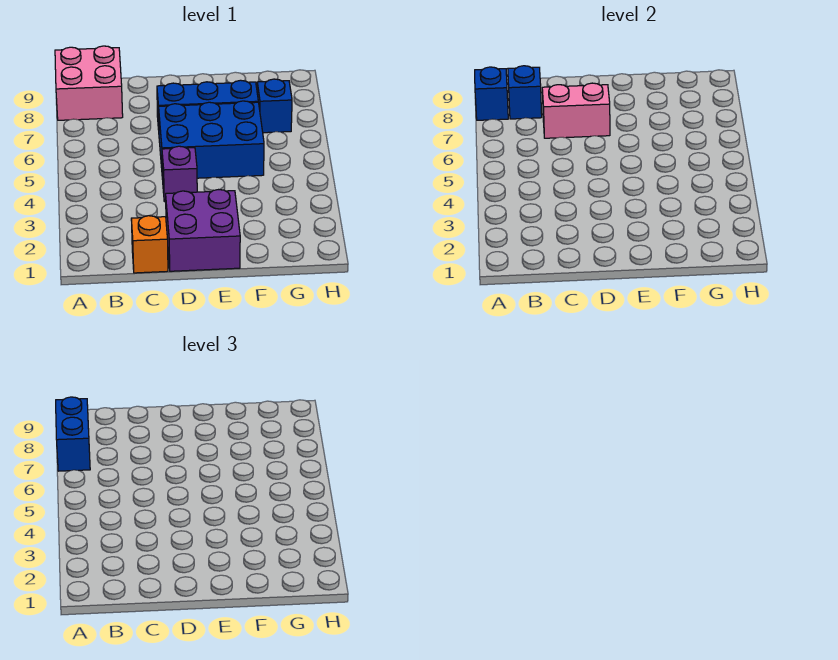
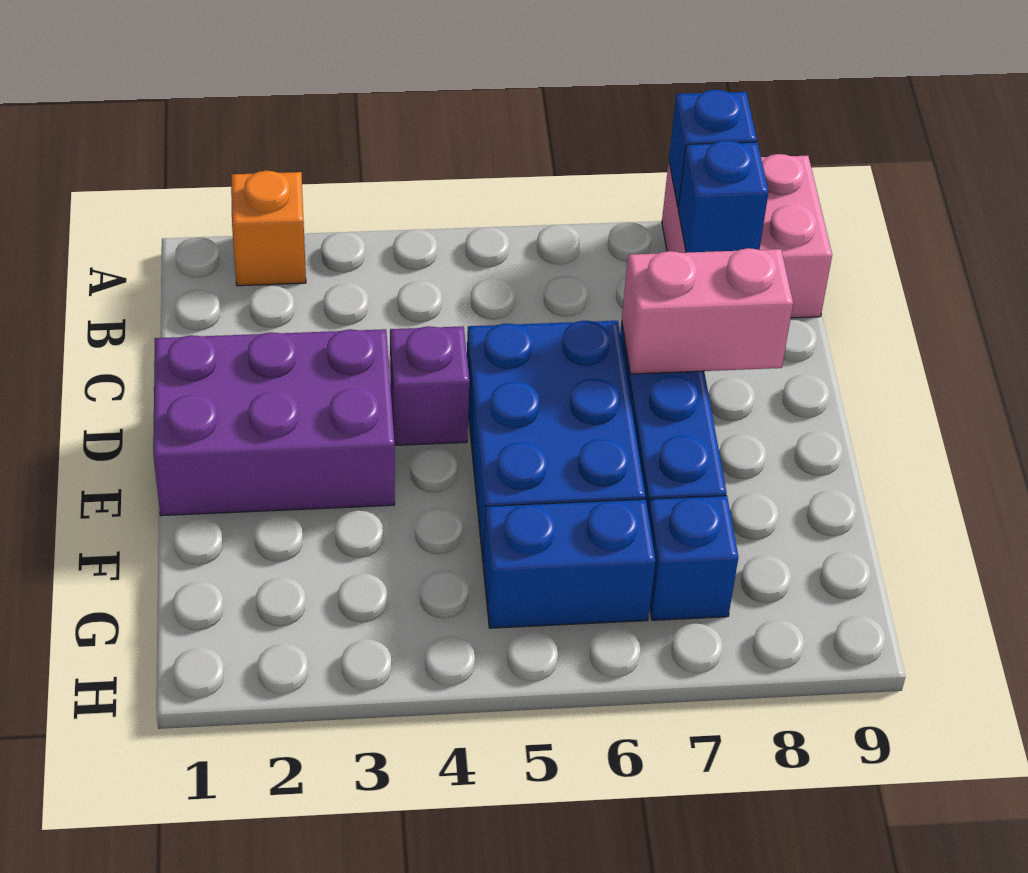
blue 1x2 brick [56,397,90,471] -> blue 1x2 brick moved to [483,499,655,628]
orange 1x1 brick [131,216,168,273] -> orange 1x1 brick moved to [231,171,306,286]
pink 1x2 brick [542,83,610,138] -> pink 1x2 brick turned to [622,248,793,374]
purple 2x2 brick [166,190,240,271] -> purple 2x3 brick [153,329,395,516]

